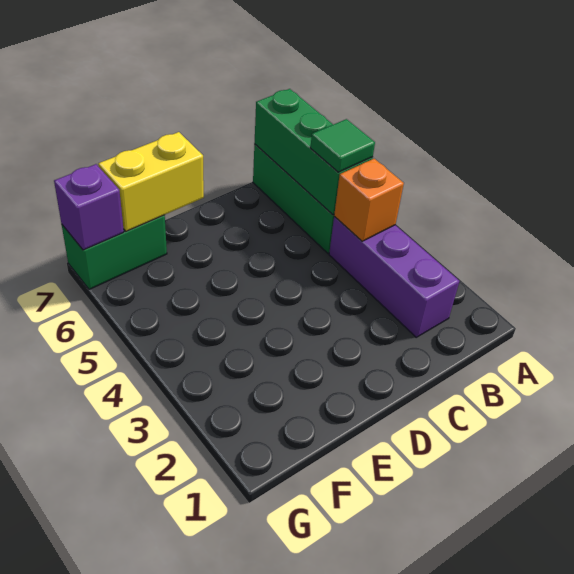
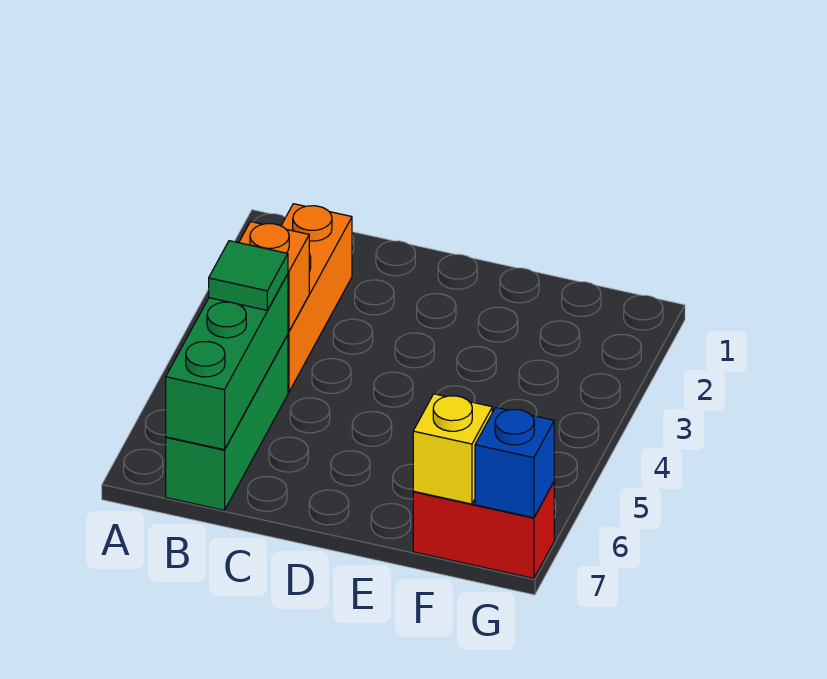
purple 1x3 brick [329,216,460,337] -> orange 1x3 brick [281,204,352,393]
yellow 1x2 brick [98,132,204,231] -> yellow 1x1 brick [413,394,492,504]
green 1x2 brick [62,215,167,289] -> red 1x2 brick [413,482,554,578]
purple 1x1 brick [54,164,124,250] -> blue 1x1 brick [475,408,554,518]

